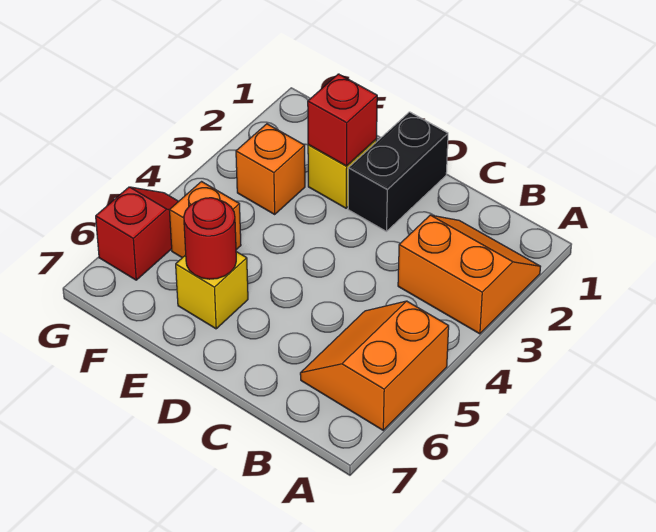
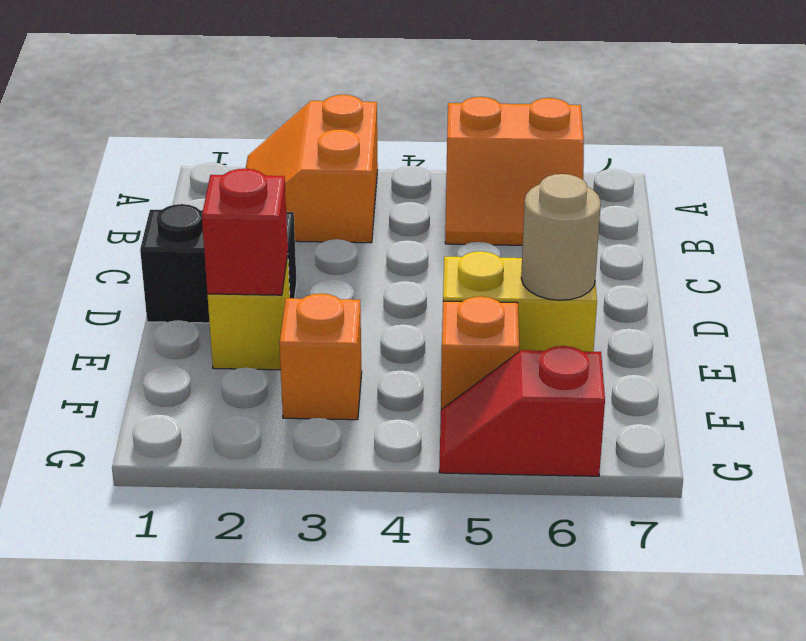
yellow 1x1 brick [176,252,248,329] -> yellow 1x2 brick [443,251,597,352]
red 1x1 round brick [184,198,236,279] -> tan 1x1 round brick [521,174,601,300]

